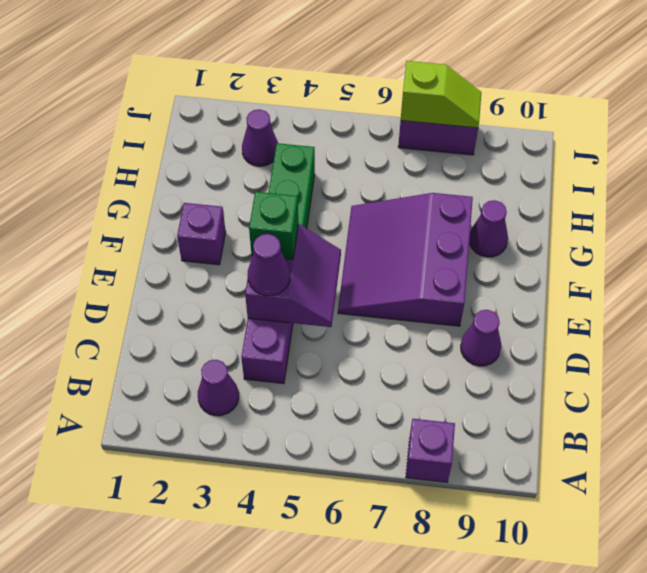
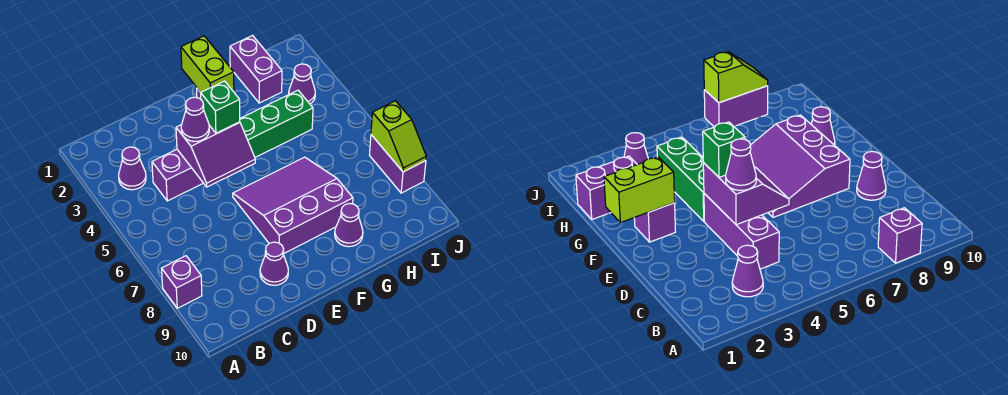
none -> lime 1x2 brick [181,36,234,92]
none -> purple 1x2 brick [230,36,282,103]

